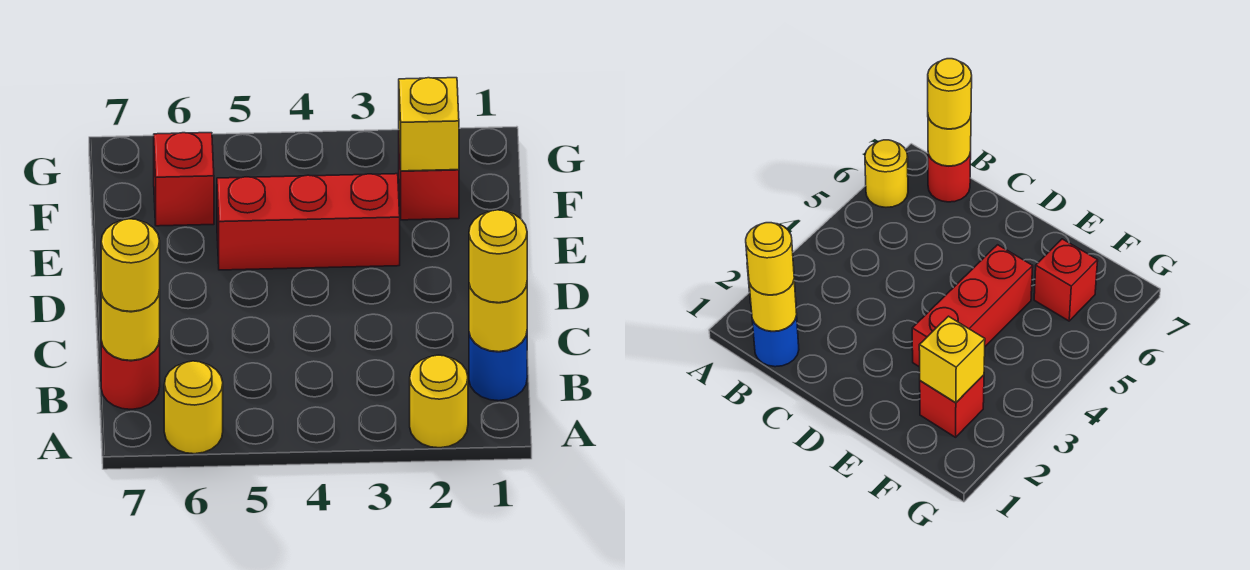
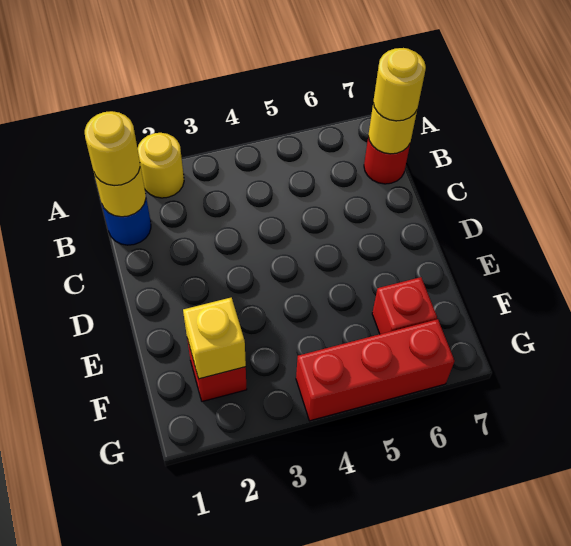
yellow 1x1 round brick [164,361,223,454] -> none
red 1x3 brick [217,174,400,270] -> red 1x3 brick moved to [296,319,454,421]

